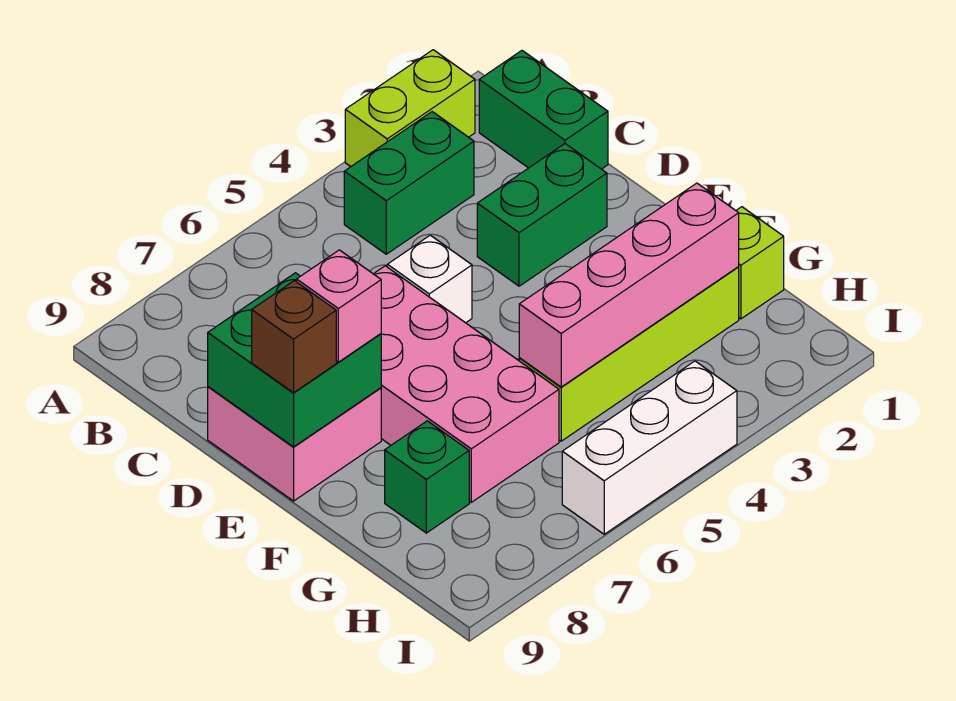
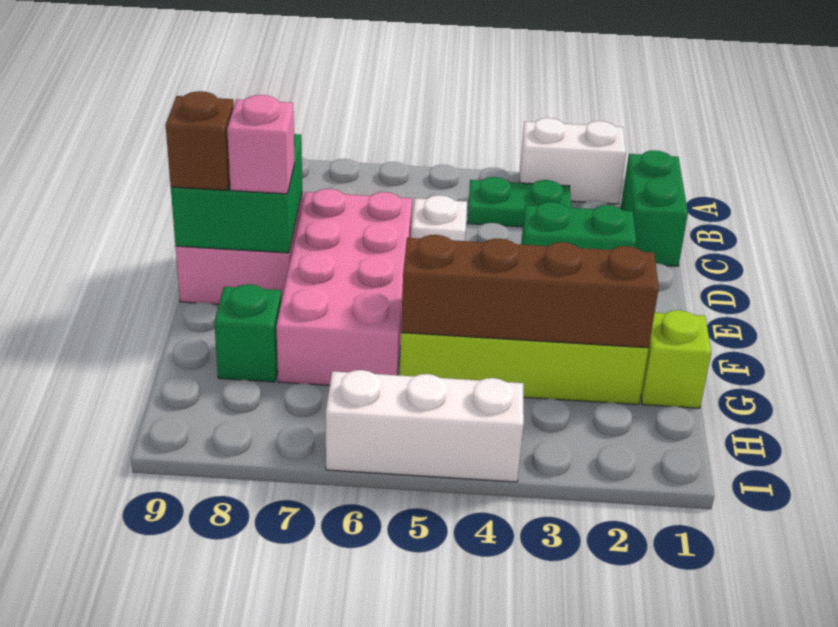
lime 1x2 brick [345,50,475,167] -> white 1x2 brick [520,118,626,204]
green 1x2 brick [344,112,474,254] -> green 1x2 plate [468,177,571,227]
pink 1x4 brick [519,183,739,387] -> brown 1x4 brick [401,235,659,348]

